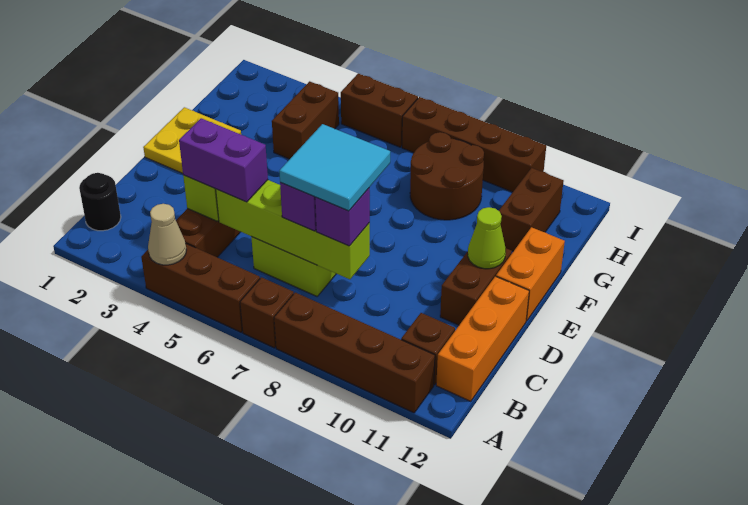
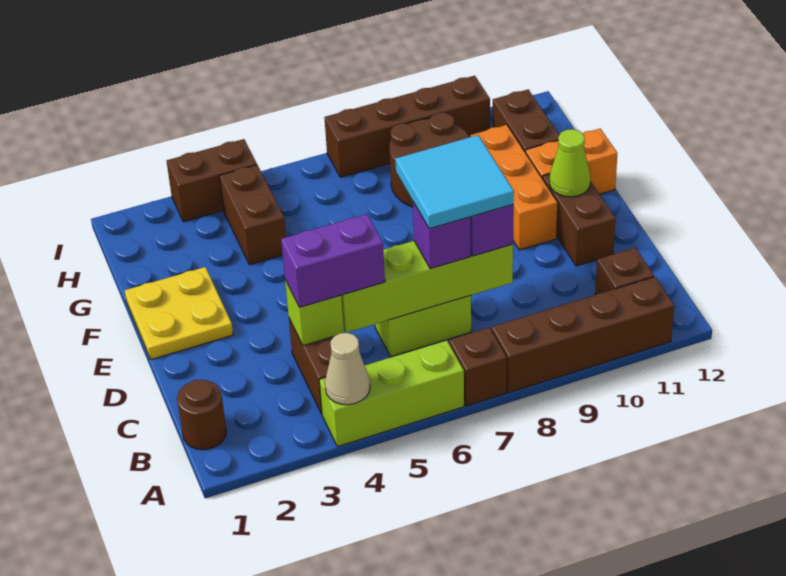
brown 1x3 brick [141,244,260,332] -> lime 1x3 brick [319,340,464,447]
black 1x1 round brick [79,173,121,231] -> brown 1x1 round brick [177,379,226,450]
orange 1x3 brick [436,276,529,401] -> orange 1x3 brick moved to [470,125,558,250]
orange 1x2 brick [496,227,565,321] -> orange 1x2 brick turned to [526,129,617,194]
brown 1x2 brick [340,73,418,147] -> brown 1x2 brick moved to [167,139,257,222]

